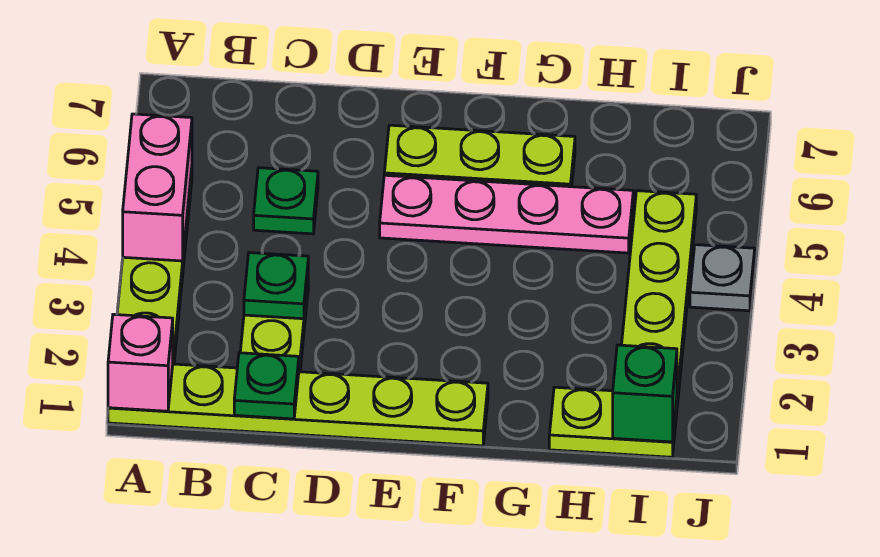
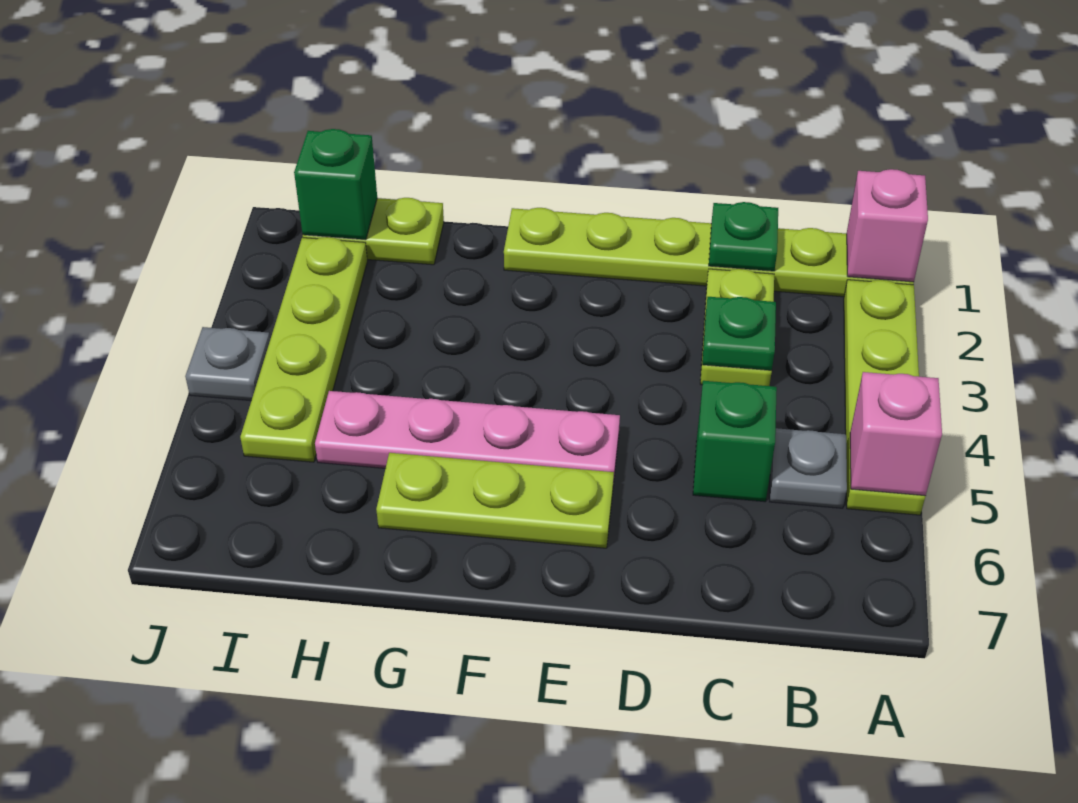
pink 1x2 brick [123,114,192,261] -> pink 1x1 brick [850,372,942,496]
none -> grey 1x1 plate [770,428,847,508]
green 1x1 plate [254,168,318,234] -> green 1x1 brick [693,381,777,502]

